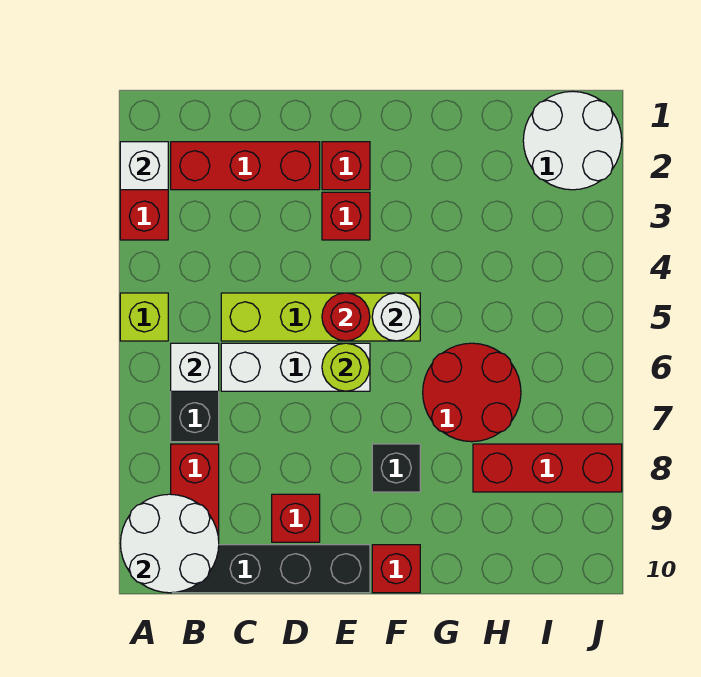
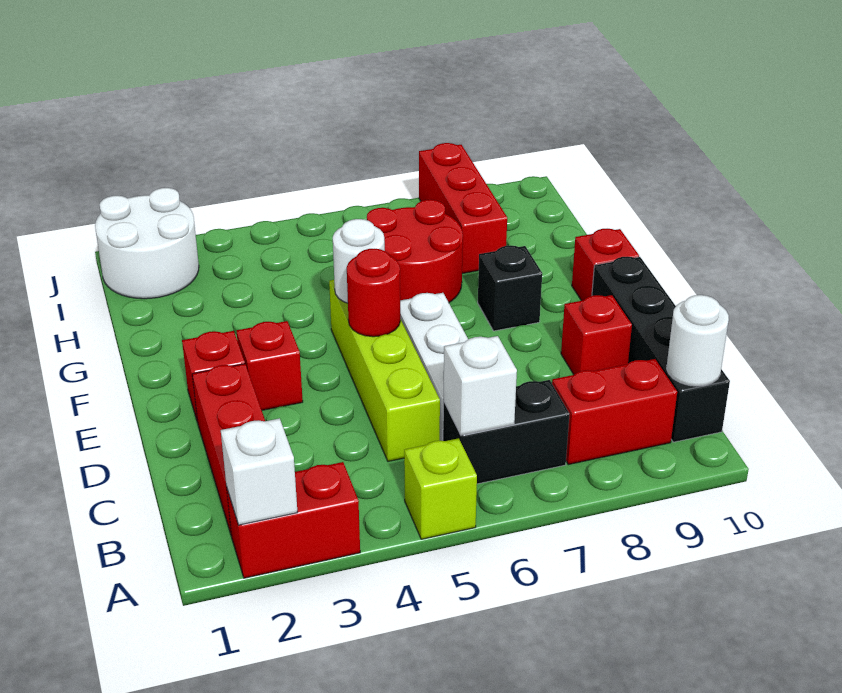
white 2x2 round brick [120,494,219,593] -> white 1x1 round brick [667,295,729,386]
lime 1x1 round brick [322,343,370,391] -> none

